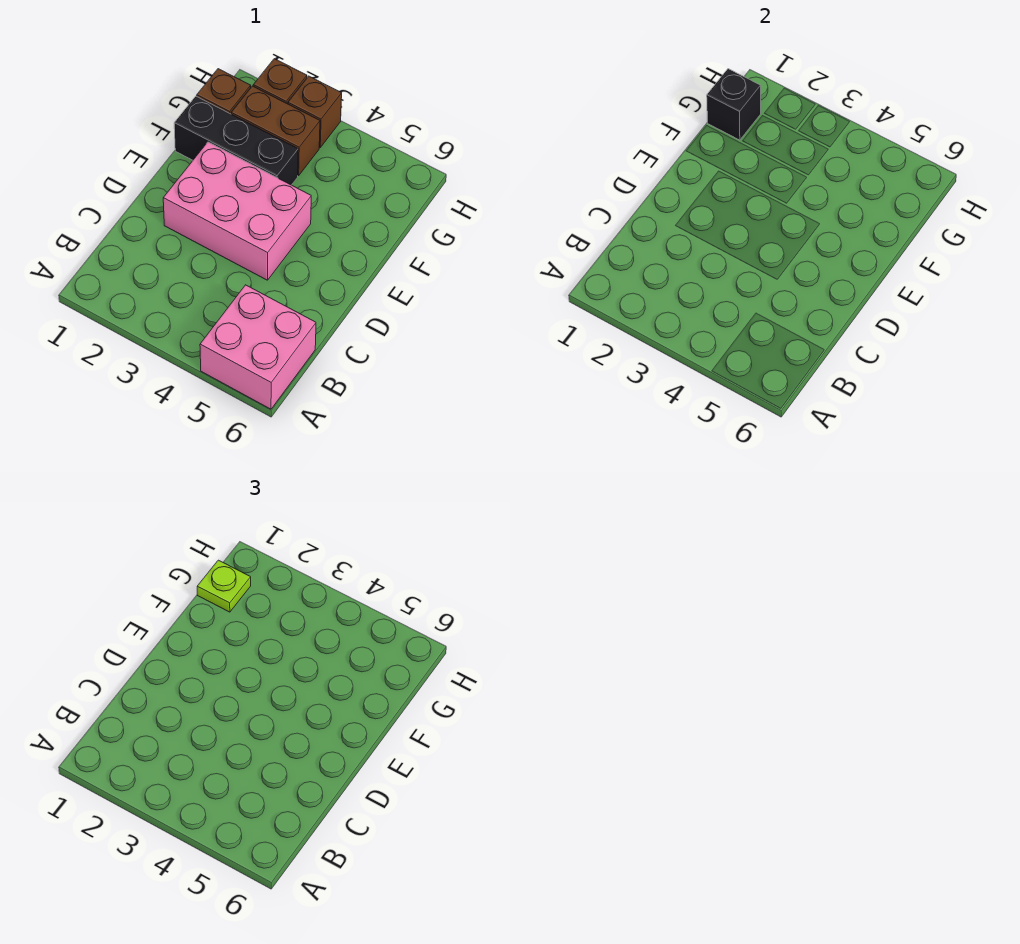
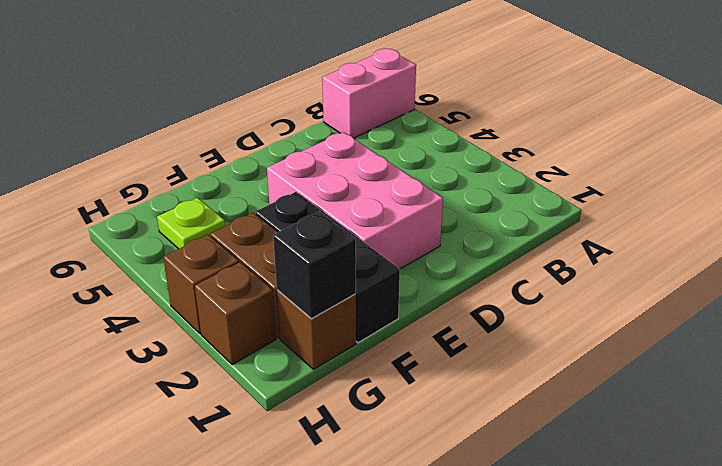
pink 2x2 brick [200,285,316,409] -> pink 1x2 brick [322,49,416,138]
lime 1x1 plate [197,560,251,612] -> lime 1x1 plate moved to [157,198,225,249]

